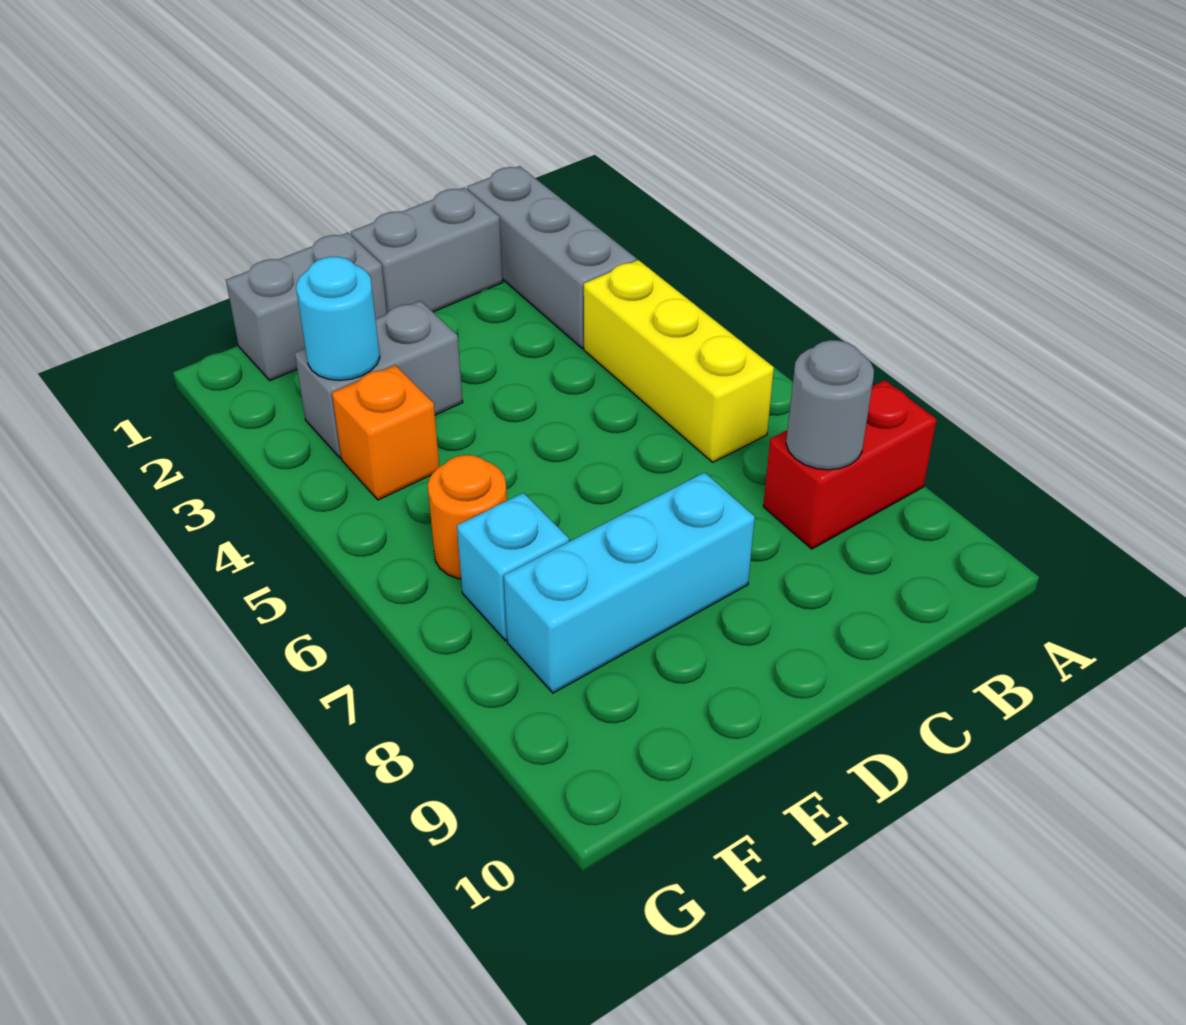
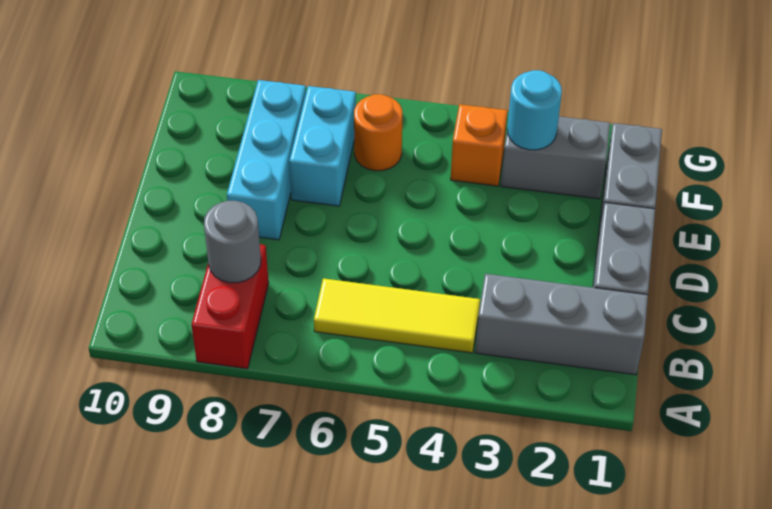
yellow 1x3 brick [584,260,774,462] -> yellow 1x3 tile [314,278,480,353]
grey 1x2 brick [295,301,463,458] -> grey 1x2 brick turned to [501,116,610,199]
cyan 1x1 brick [457,493,569,641] -> cyan 1x2 brick [289,86,356,206]

